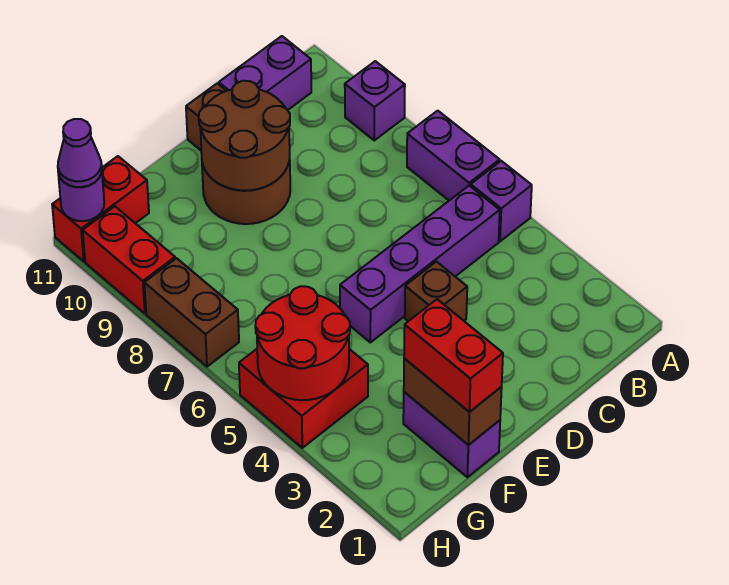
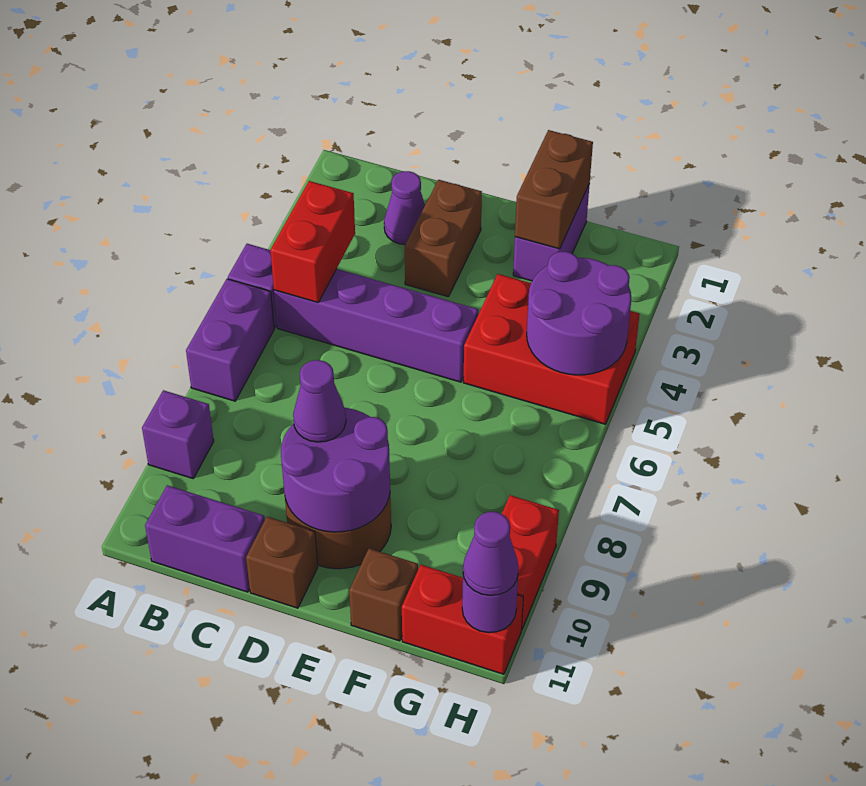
none -> purple 1x1 cone [384,171,425,245]
brown 1x1 brick [405,262,467,321] -> brown 1x1 brick moved to [349,549,418,641]
brown 2x2 round brick [199,81,290,191] -> purple 2x2 round brick [281,408,390,532]
none -> purple 1x1 cone [293,360,346,442]
red 1x2 brick [404,299,503,412] -> red 1x2 brick moved to [270,181,355,302]
red 2x2 brick [239,349,368,448] -> red 2x3 brick [463,274,640,424]
red 2x2 round brick [255,286,350,400] -> purple 2x2 round brick [527,252,631,375]
brown 1x2 brick [144,258,239,367] -> brown 1x2 brick moved to [405,180,482,297]

